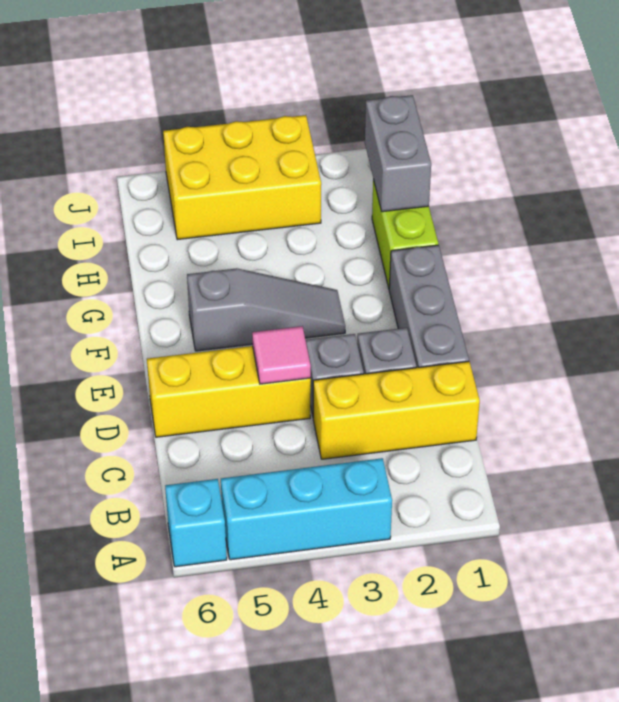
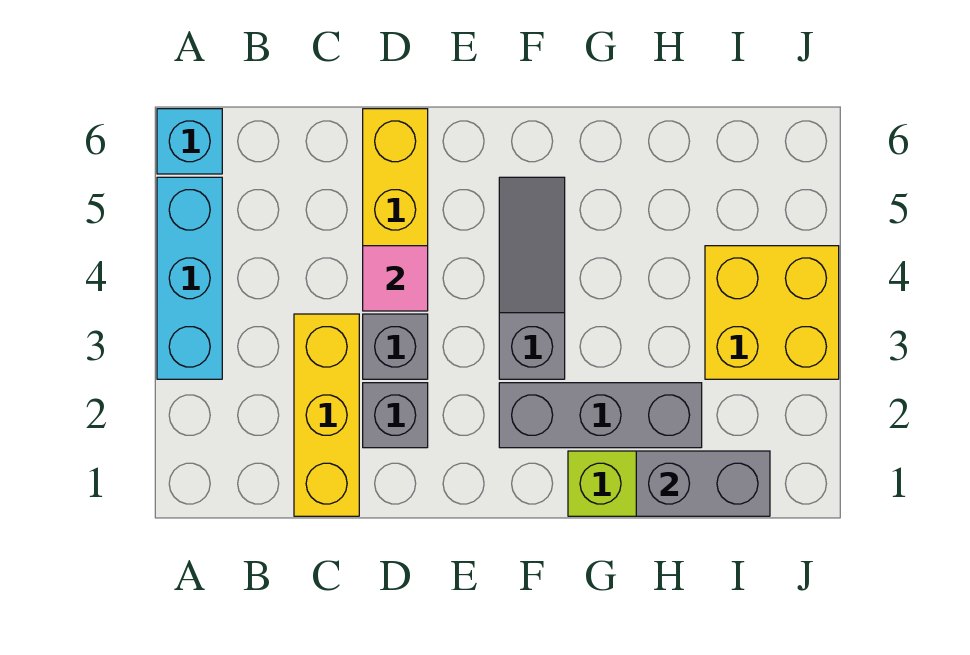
grey 1x3 brick [389,245,469,368] -> grey 1x3 brick moved to [499,383,702,448]
grey 1x3 slope [187,268,345,351] -> grey 1x3 slope turned to [499,177,565,379]
yellow 2x3 brick [163,115,321,240] -> yellow 2x2 brick [705,246,839,379]

